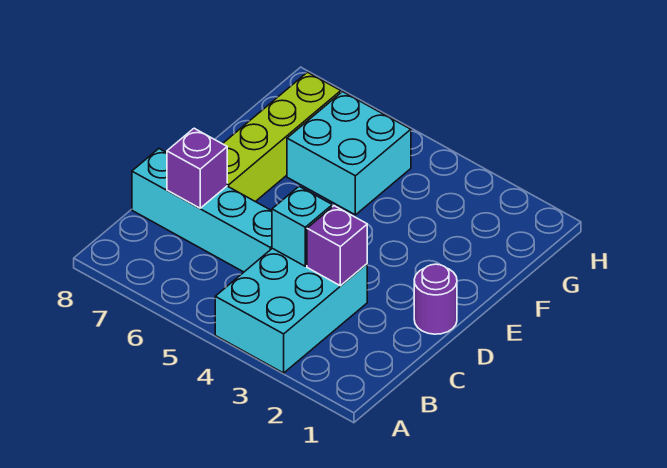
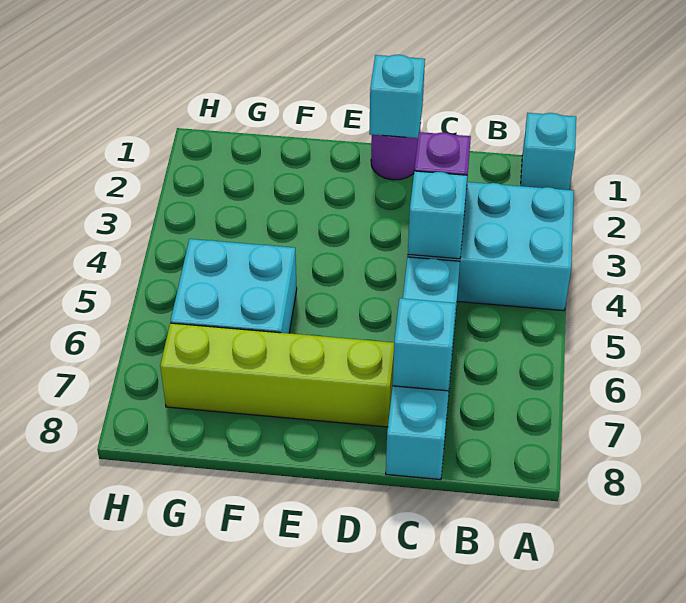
none -> cyan 1x1 brick [521,113,576,190]
purple 1x1 brick [167,128,227,208] -> cyan 1x1 brick [393,298,456,391]
none -> cyan 1x1 brick [369,55,425,138]

